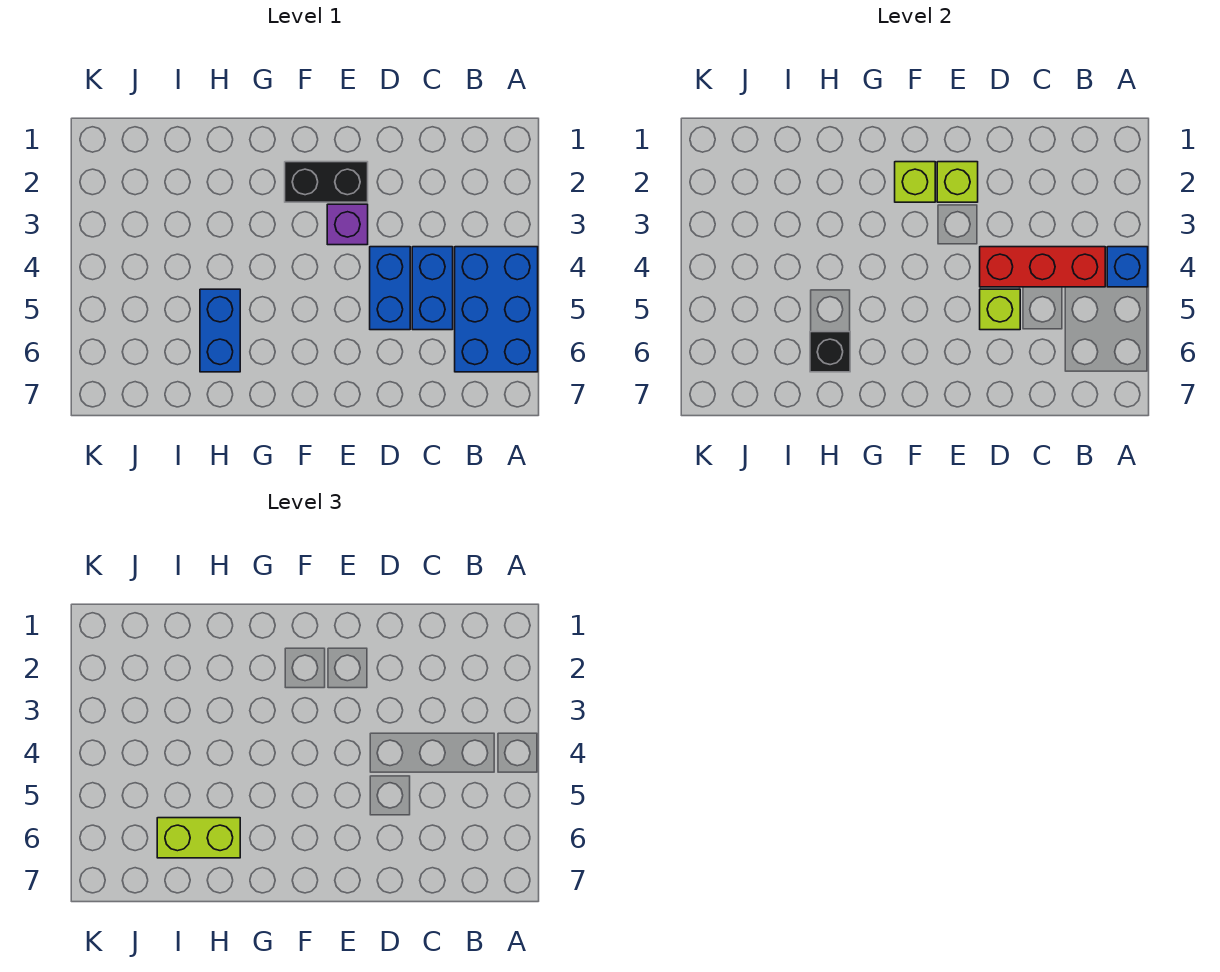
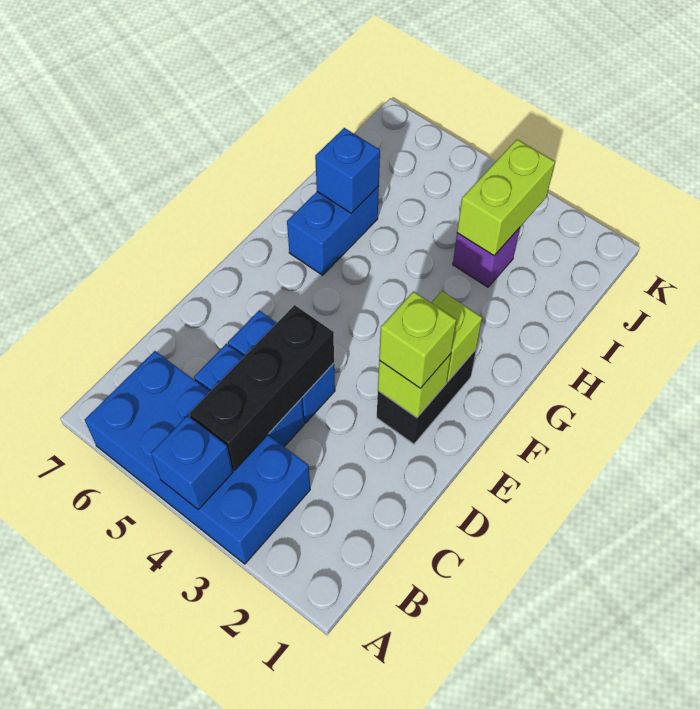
blue 2x3 brick [455,247,538,372] -> blue 2x4 brick [85,351,310,564]
red 1x3 brick [980,247,1105,287] -> black 1x3 brick [189,305,334,470]
lime 1x1 brick [980,289,1020,330] -> lime 1x1 brick moved to [379,291,456,388]
purple 1x1 brick [327,204,368,245] -> purple 1x1 brick moved to [453,228,520,287]
blue 1x2 brick [200,289,240,372] -> blue 1x2 brick turned to [287,186,379,275]
black 1x1 brick [810,332,850,372] -> blue 1x1 brick [315,128,380,213]
lime 1x2 brick [157,818,240,858] -> lime 1x2 brick moved to [457,139,555,256]

